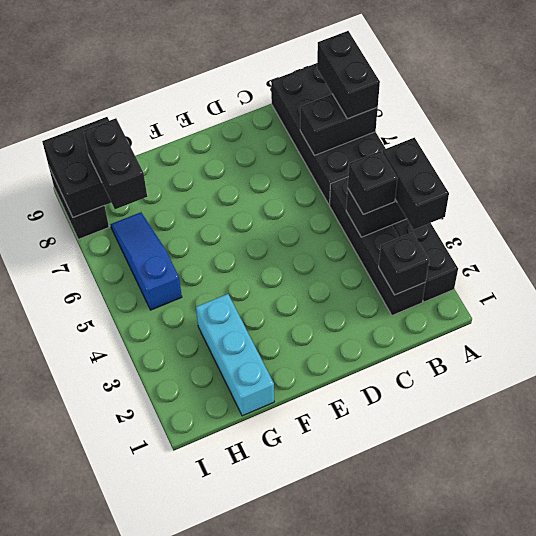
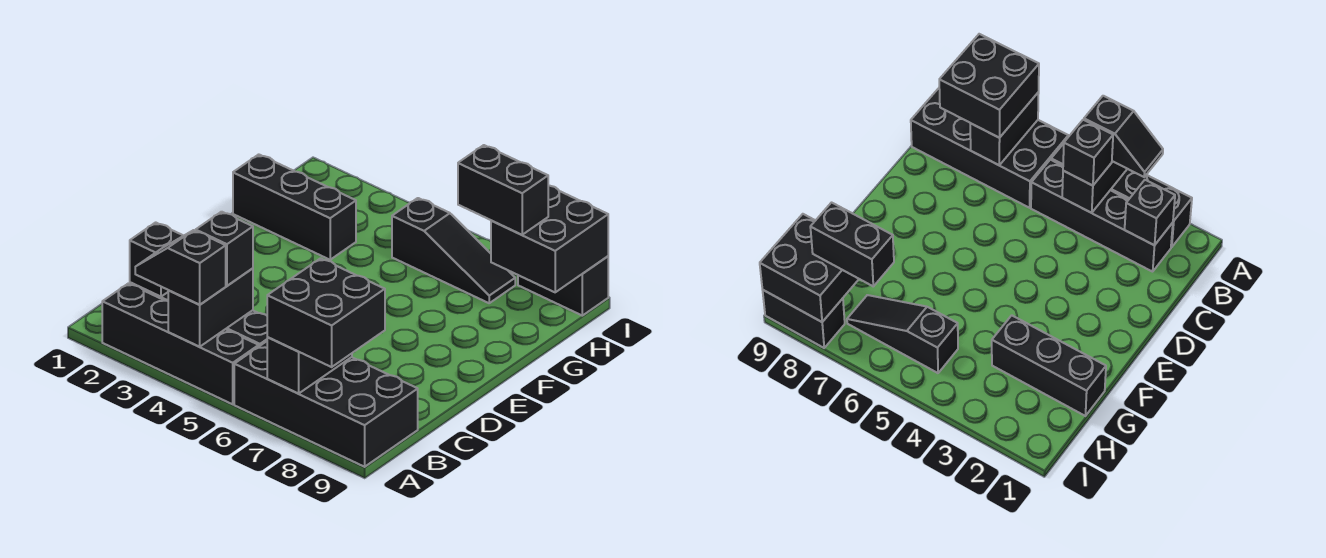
black 1x2 brick [383,138,449,230] -> black 1x2 slope [135,230,226,305]
black 1x2 brick [317,31,380,119] -> black 2x2 brick [267,258,385,367]
cyan 1x3 brick [196,294,274,416] -> black 1x3 brick [233,154,356,260]
blue 1x3 slope [111,212,182,310] -> black 1x3 slope [392,198,515,303]

